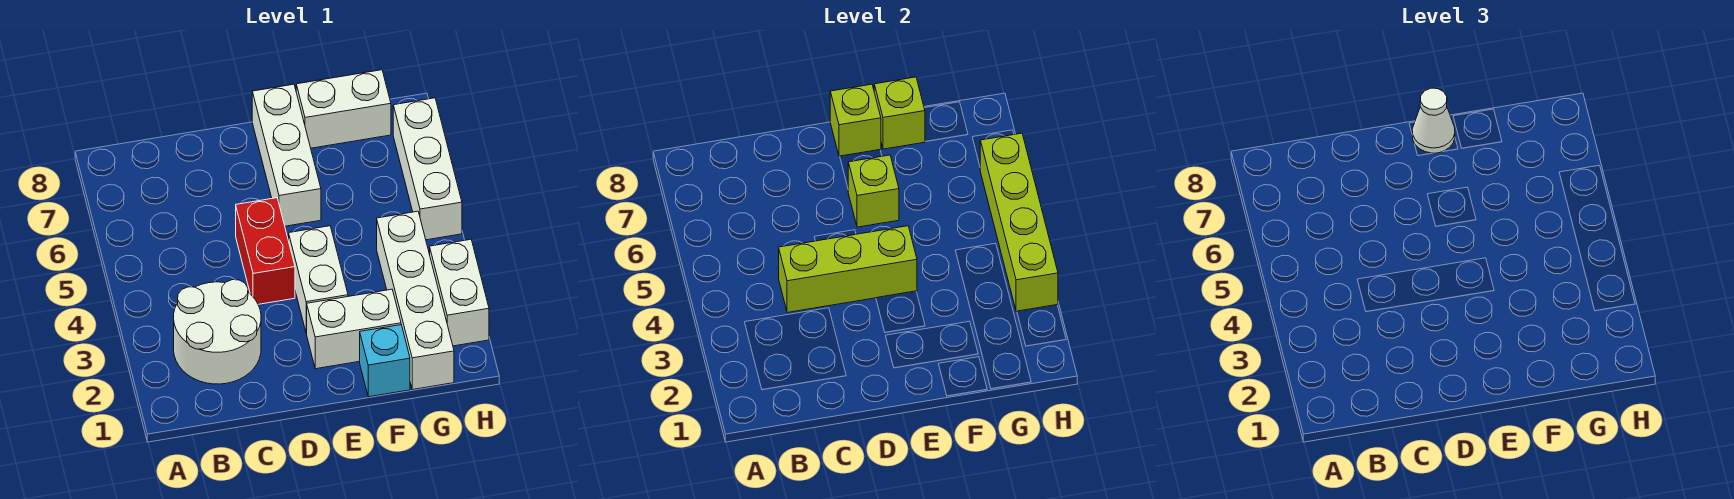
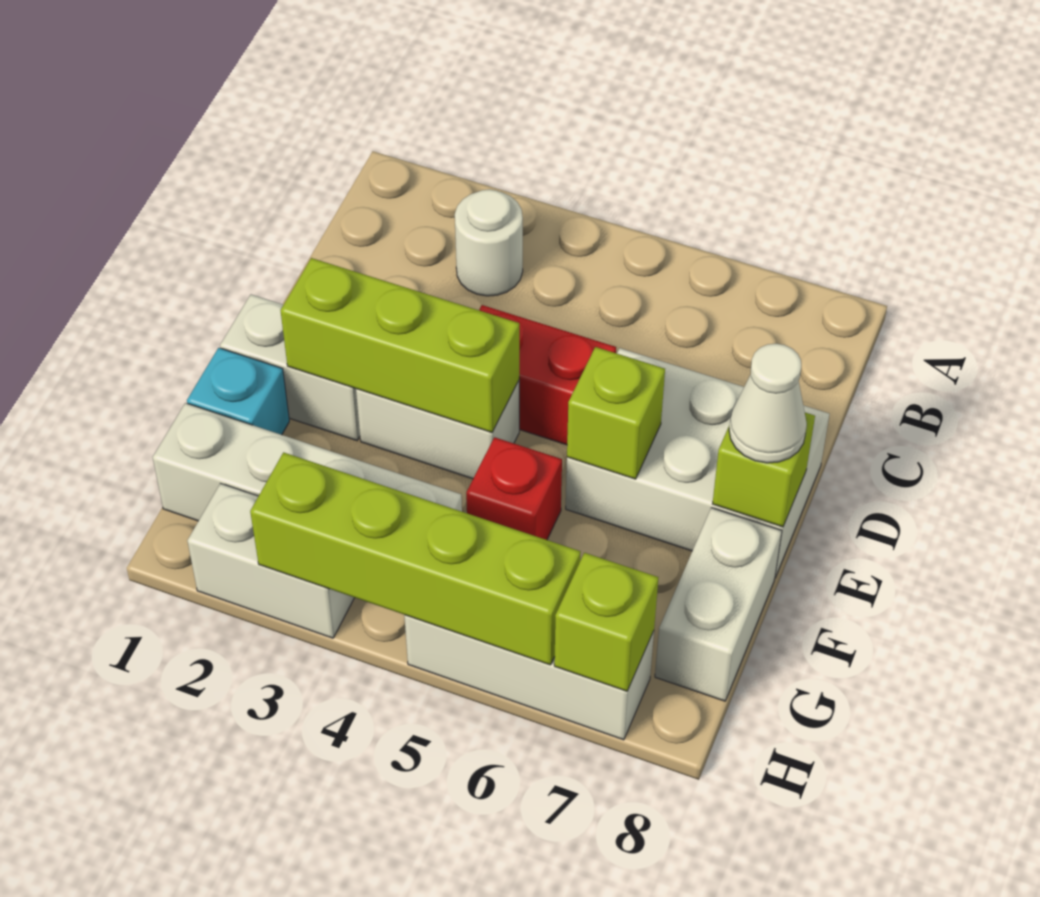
white 2x2 round brick [174,280,261,384] -> white 1x1 round brick [455,189,523,296]
lime 1x3 brick [779,226,917,313] -> lime 1x3 brick turned to [280,258,519,433]
white 1x2 brick [307,289,401,369] -> white 1x2 brick turned to [220,294,360,441]
white 1x3 brick [252,84,321,226] -> white 2x3 brick [566,348,829,577]
none -> red 1x1 brick [466,437,562,540]
lime 1x1 brick [874,77,925,149] -> lime 1x1 brick moved to [554,553,658,691]

